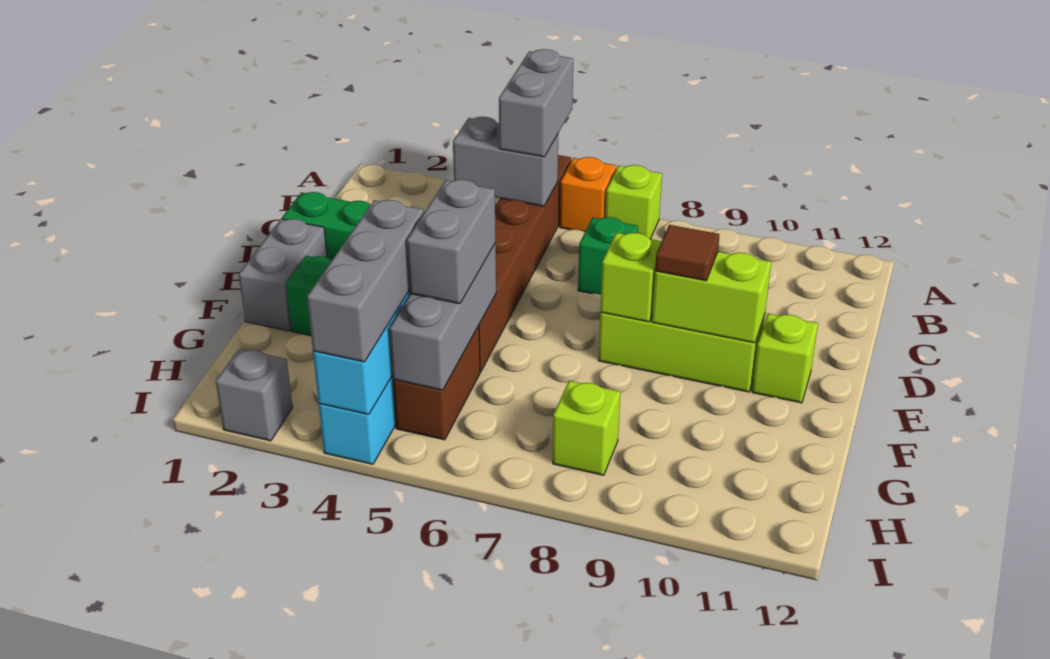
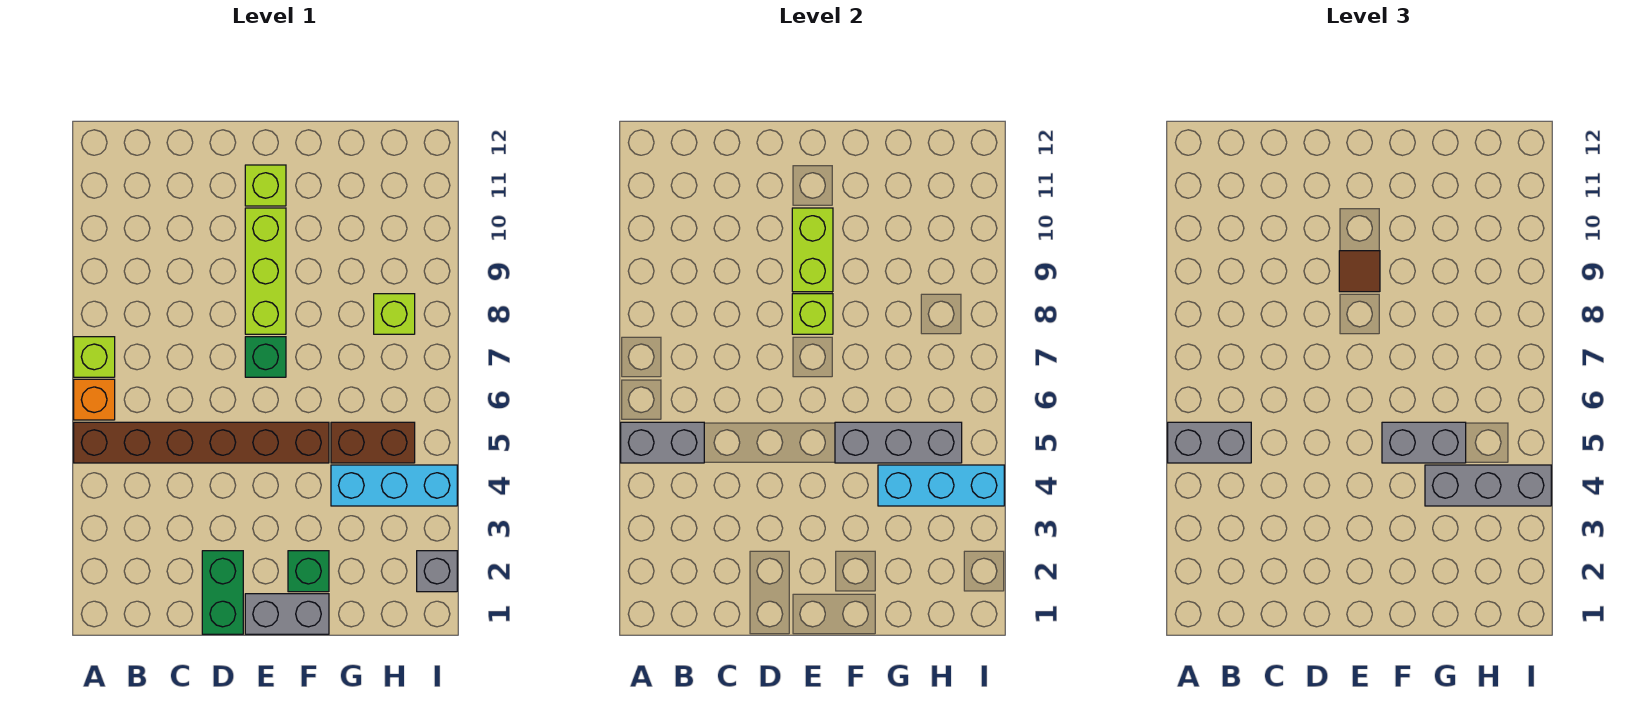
grey 1x2 brick [453,117,558,206] -> grey 1x2 brick turned to [621,422,704,463]
green 1x1 brick [578,217,638,295] -> green 1x1 brick moved to [245,337,286,377]

